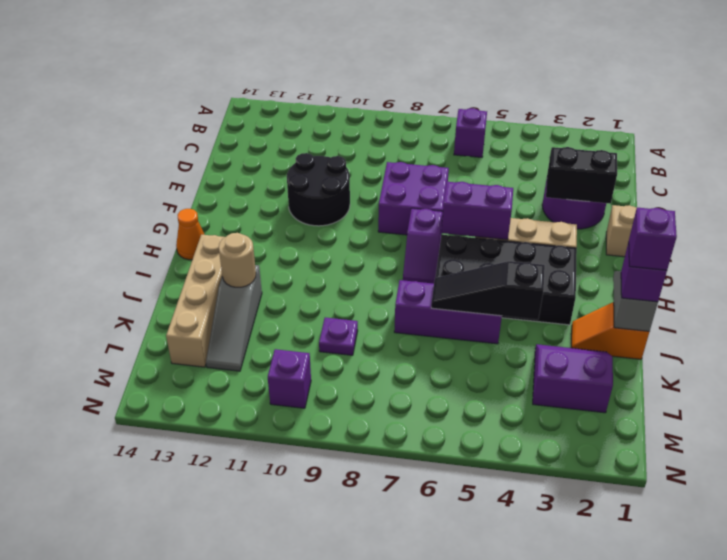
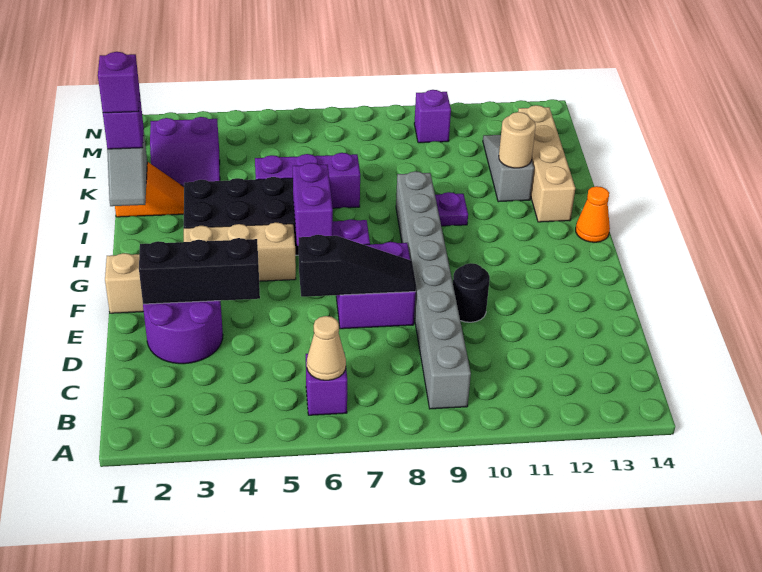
none -> tan 1x1 cone [307,316,346,380]
none -> grey 1x8 brick [396,171,471,409]
black 1x2 brick [546,147,617,204] -> black 1x3 brick [139,238,260,304]
black 2x2 round brick [287,153,350,226] -> black 1x1 round brick [453,263,490,322]
purple 1x2 brick [441,182,513,240] -> purple 1x2 brick turned to [293,163,333,246]
black 1x3 slope [431,261,545,320] -> black 1x3 slope moved to [299,235,416,297]
purple 1x1 plate [319,317,358,355] -> purple 1x1 plate moved to [435,192,468,226]

